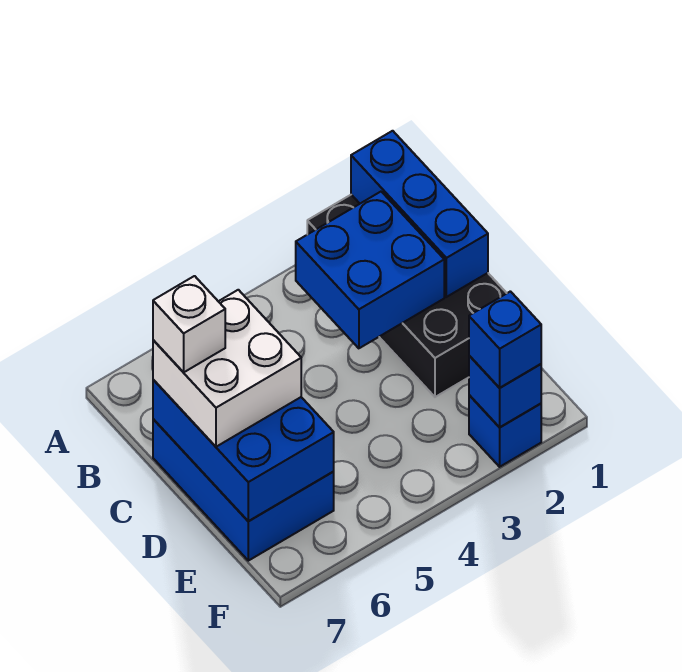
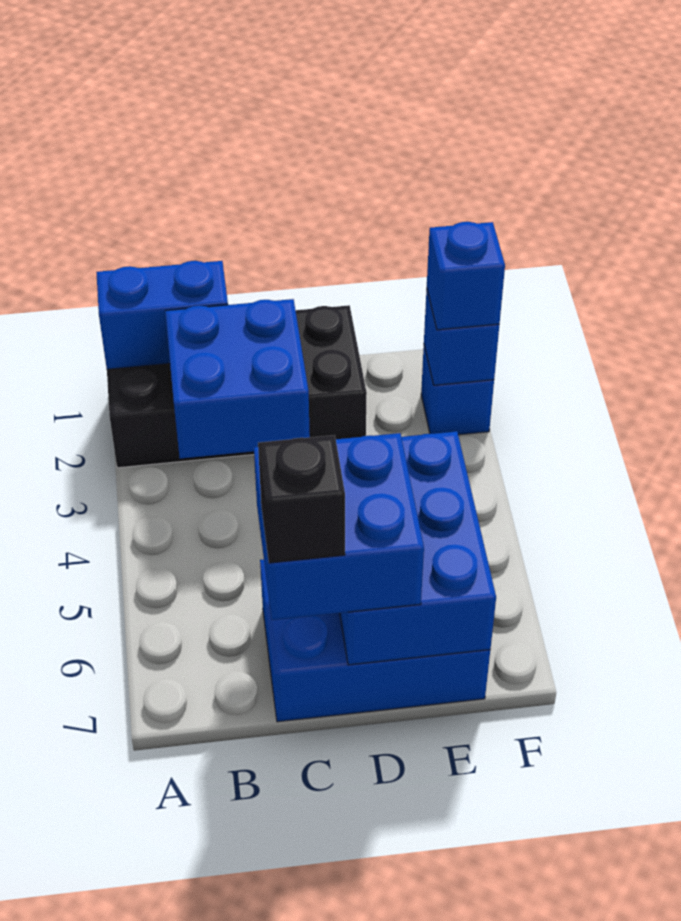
blue 1x3 brick [351,131,488,297] -> blue 1x2 brick [96,261,228,369]
blue 2x3 brick [153,380,334,521] -> blue 2x3 brick turned to [340,431,496,665]
white 2x2 brick [153,290,301,447] -> blue 2x2 brick [254,433,424,620]
white 1x1 brick [153,276,225,372] -> black 1x1 brick [258,435,345,563]

